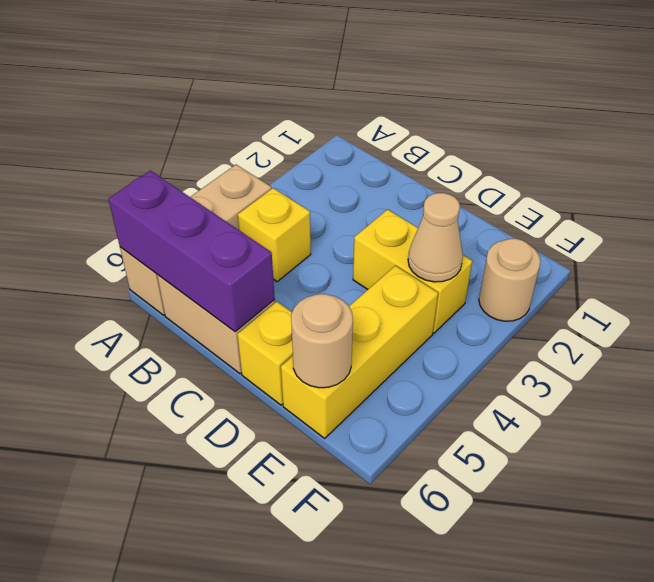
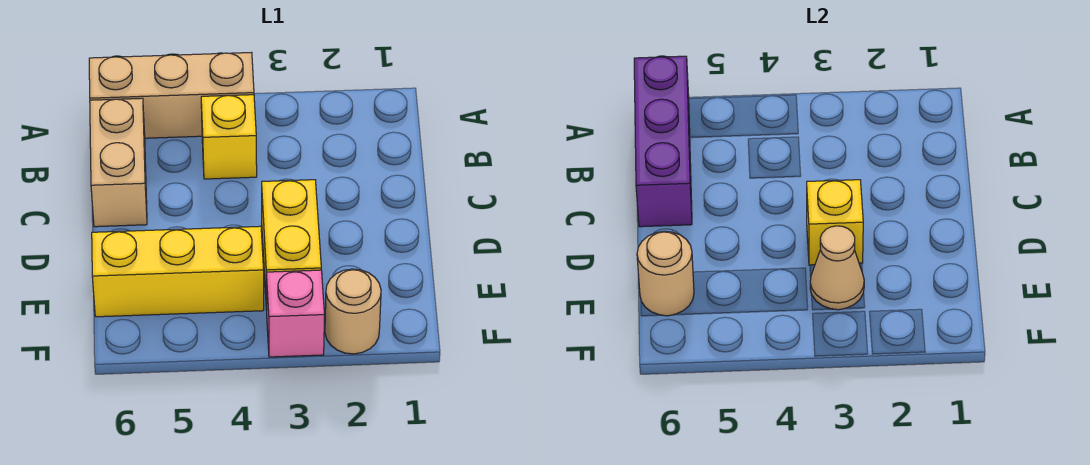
yellow 1x1 brick [237,301,293,405] -> yellow 1x1 brick moved to [807,180,863,265]
none -> pink 1x1 brick [266,270,325,357]

